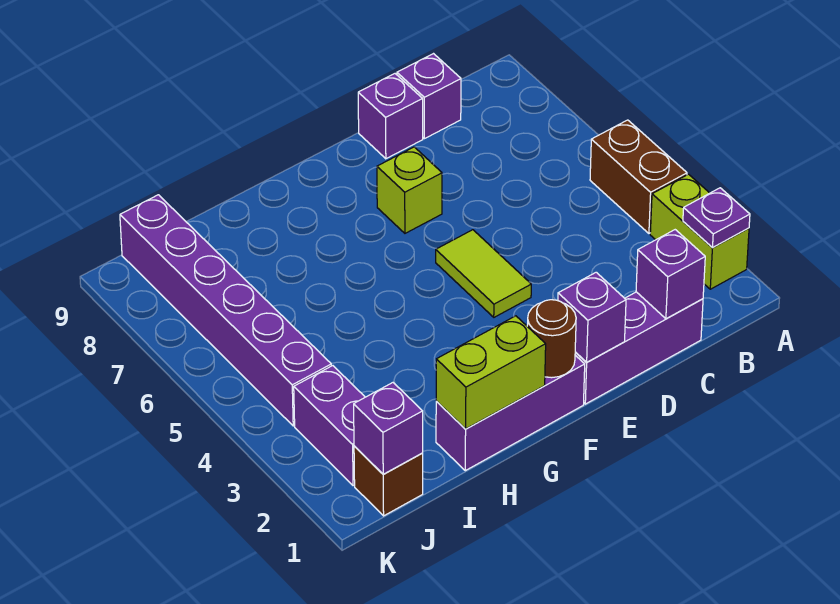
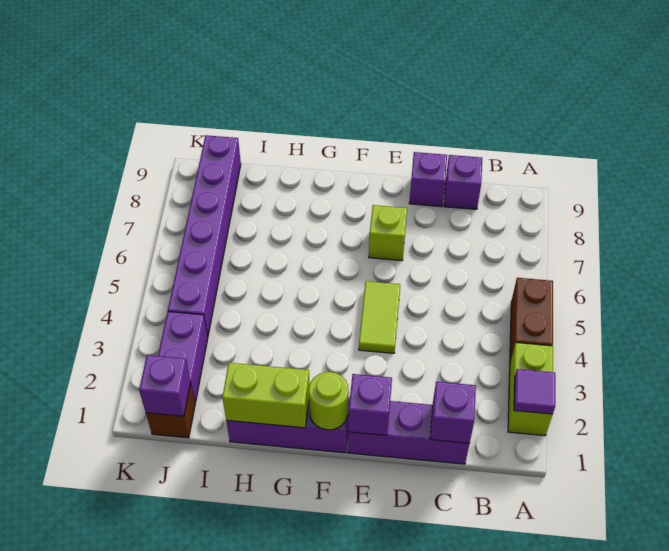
purple 1x1 plate [683,188,750,247] -> purple 1x1 tile [514,369,555,414]
brown 1x1 round brick [527,300,576,378] -> lime 1x1 round brick [309,372,349,430]

